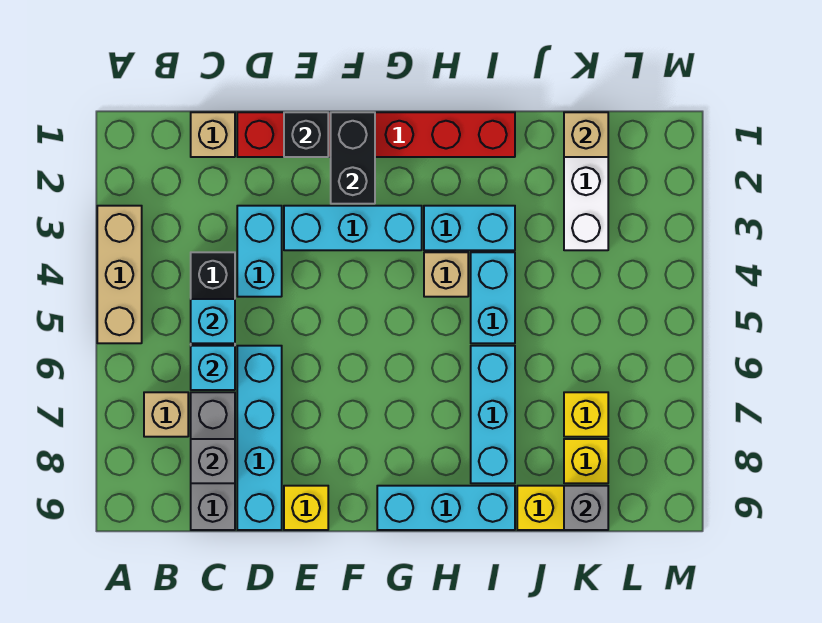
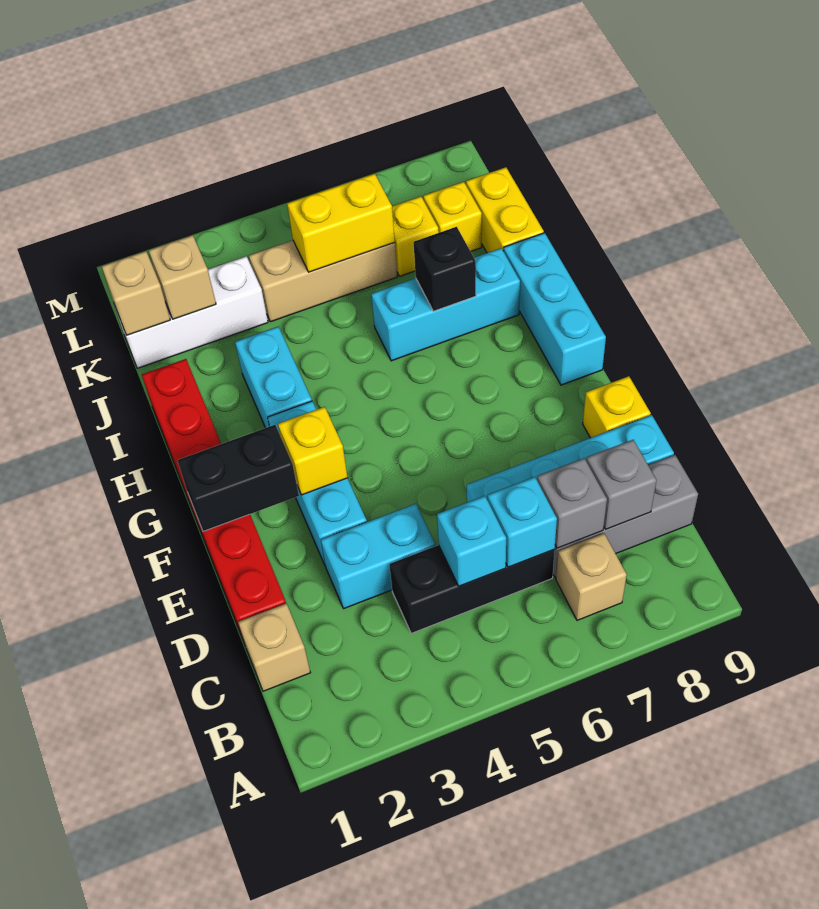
tan 1x3 brick [97,206,142,343] -> tan 1x3 brick moved to [249,240,397,322]
black 1x1 brick [284,112,328,157] -> black 1x1 brick moved to [414,227,476,311]
none -> yellow 1x1 brick [278,407,347,495]
tan 1x1 brick [424,252,468,297] -> tan 1x1 brick moved to [149,235,216,319]
cyan 1x2 brick [471,252,515,343] -> none
none -> yellow 1x2 brick [287,174,395,272]
grey 1x1 brick [564,486,608,530] -> grey 1x1 brick moved to [537,458,607,548]

